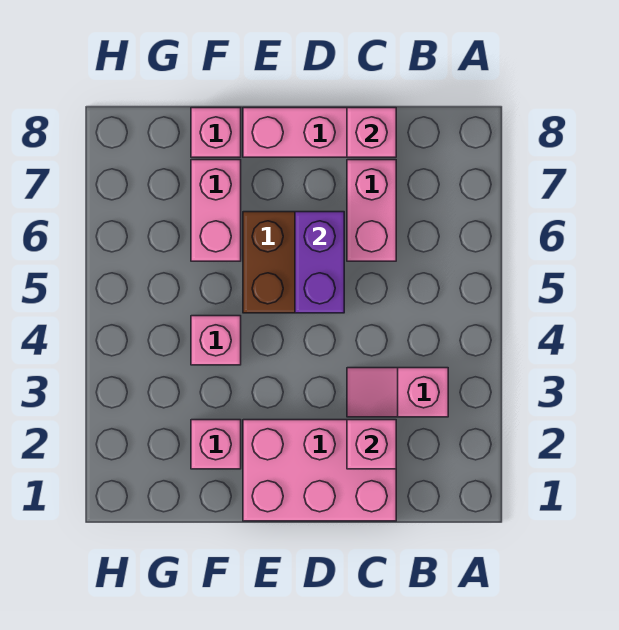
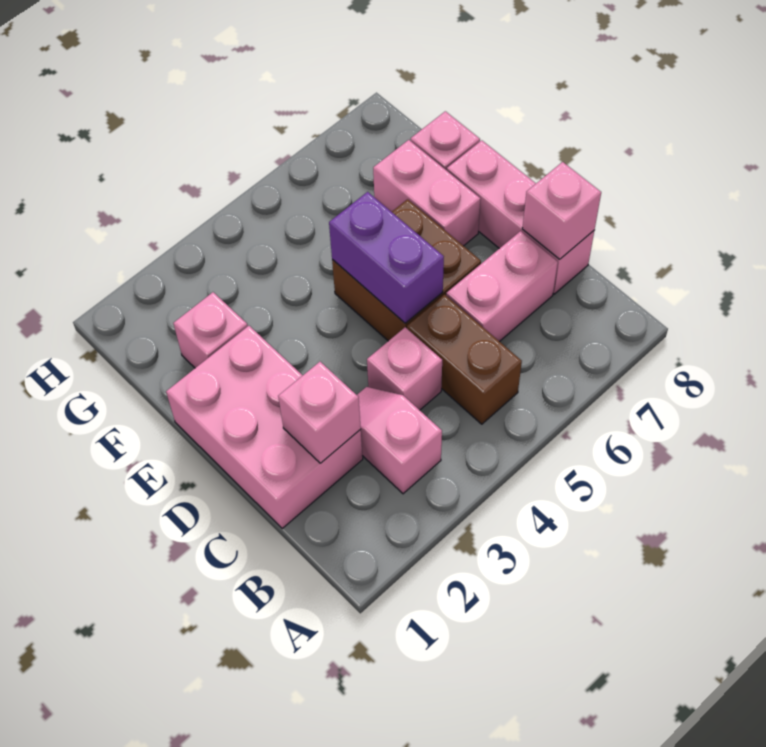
none -> brown 1x2 brick [407,295,522,424]
purple 1x2 brick [295,212,344,313] -> purple 1x2 brick turned to [329,192,444,323]
pink 1x1 brick [191,316,241,365] -> pink 1x1 brick moved to [367,327,442,410]
pink 1x2 brick [191,160,241,261] -> pink 1x2 brick turned to [373,140,480,246]

